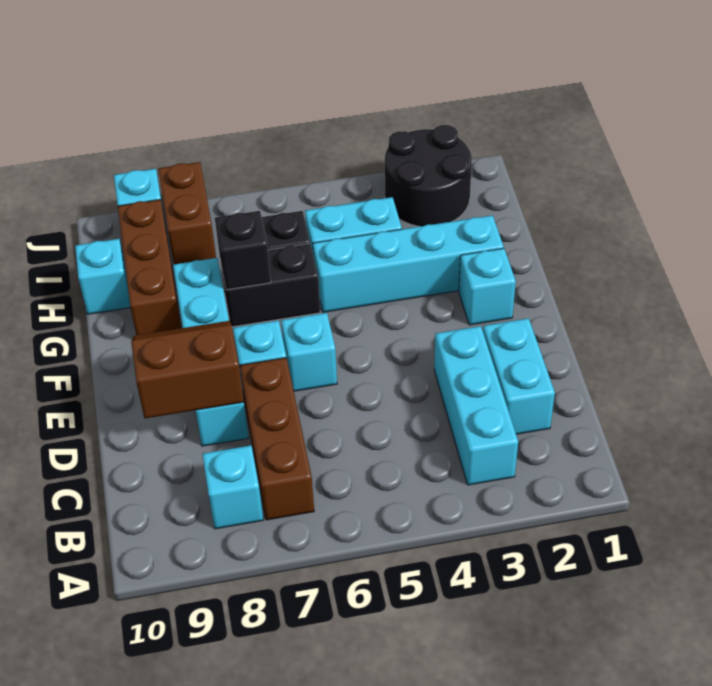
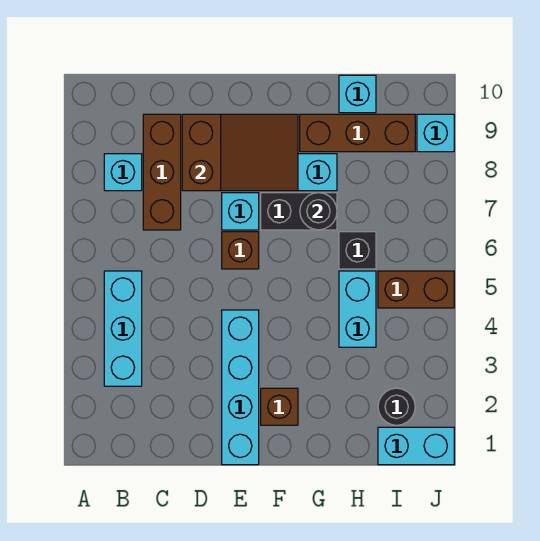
cyan 1x3 brick [434,326,518,485] -> cyan 1x3 brick turned to [104,271,142,386]
brown 1x3 brick [240,358,314,520] -> brown 1x3 brick turned to [143,114,181,230]
cyan 1x2 brick [483,318,555,434] -> cyan 1x2 brick moved to [378,427,454,465]
brown 2x2 slope [131,321,244,418] -> brown 2x3 slope [182,114,298,191]
cyan 1x1 brick [281,313,337,391] -> brown 1x1 brick [222,232,259,269]
cyan 1x1 brick [459,248,516,325] -> brown 1x1 brick [261,388,298,425]
cyan 1x4 brick [313,215,504,312] -> cyan 1x4 brick moved to [222,310,259,465]
black 1x2 brick [221,243,320,327] -> black 1x2 brick turned to [261,193,337,230]
black 1x1 brick [215,211,271,290] -> black 1x1 round brick [300,193,337,230]
black 2x2 round brick [385,125,472,226] -> black 1x1 round brick [378,388,415,425]
brown 1x2 brick [158,162,216,264] -> brown 1x2 brick moved to [378,271,454,308]

